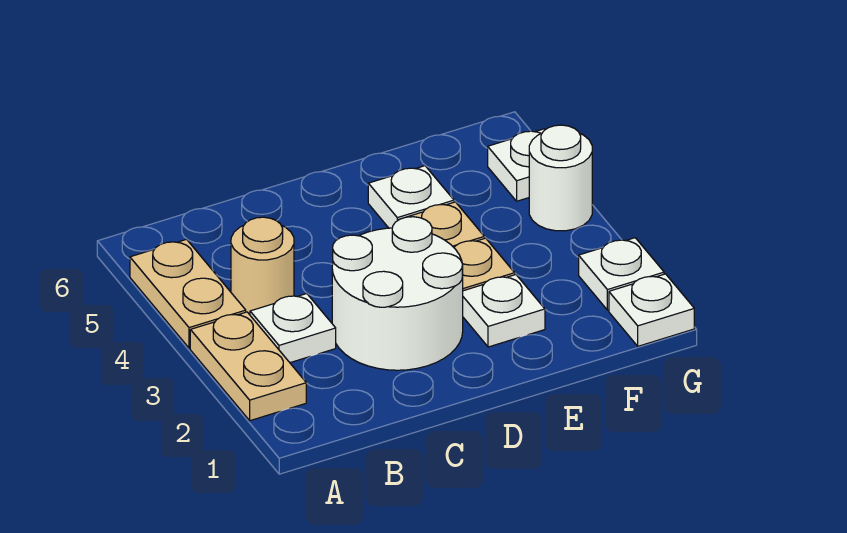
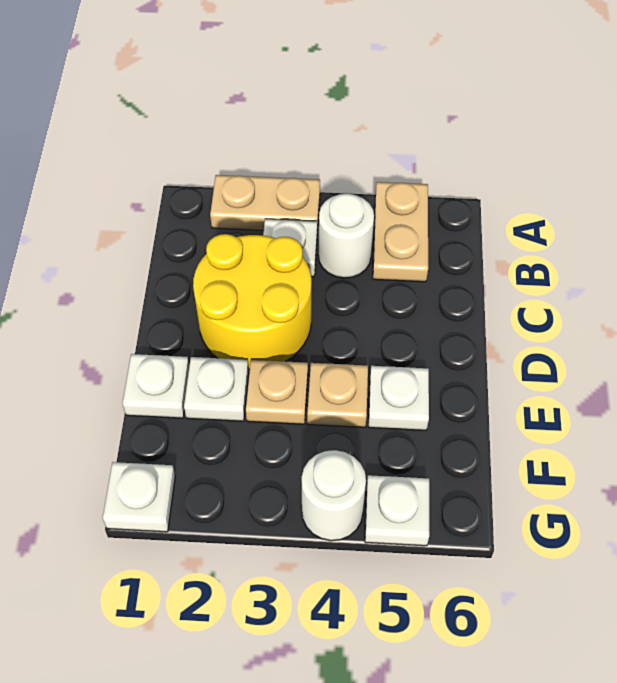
tan 1x2 plate [130,239,246,348] -> tan 1x2 plate turned to [373,182,428,282]
tan 1x1 round brick [231,217,294,315] -> white 1x1 round brick [318,193,374,278]
white 2x2 round brick [332,217,463,370] -> yellow 2x2 round brick [193,234,311,369]
white 1x1 plate [579,238,664,310] -> white 1x1 plate moved to [123,354,189,418]

